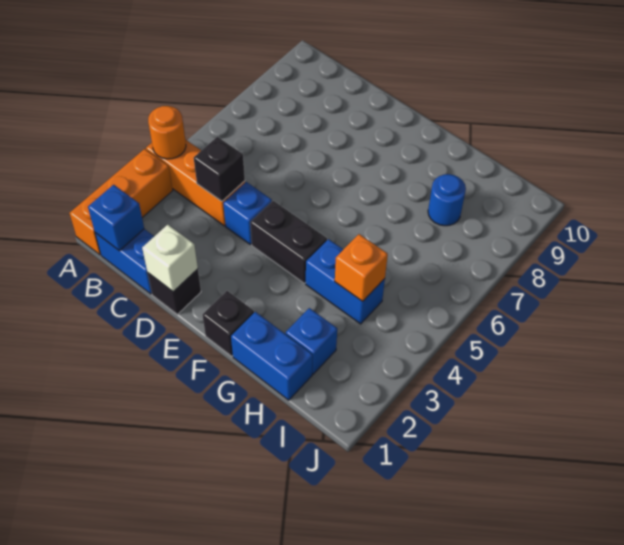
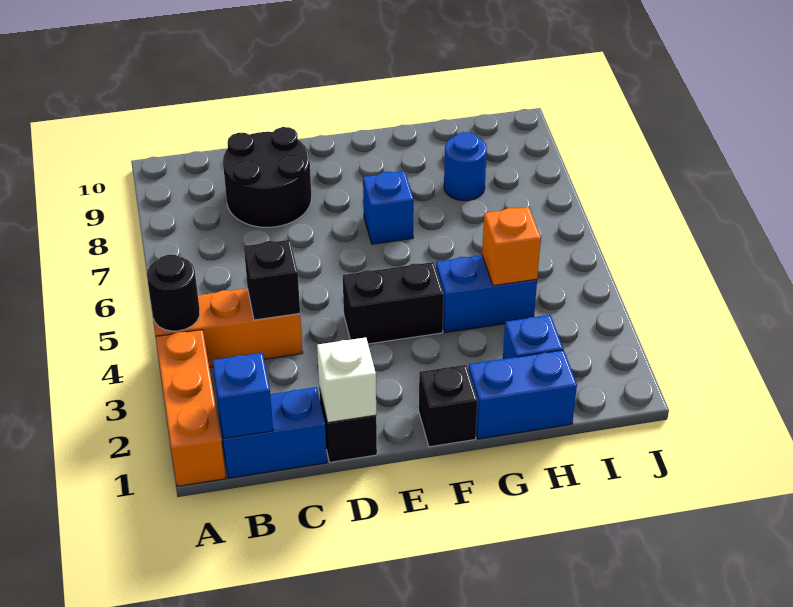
orange 1x1 round brick [148,106,186,159] -> black 1x1 round brick [147,255,200,331]
none -> black 2x2 round brick [223,127,312,227]
blue 1x1 brick [223,182,272,245] -> blue 1x1 brick moved to [363,171,414,244]

